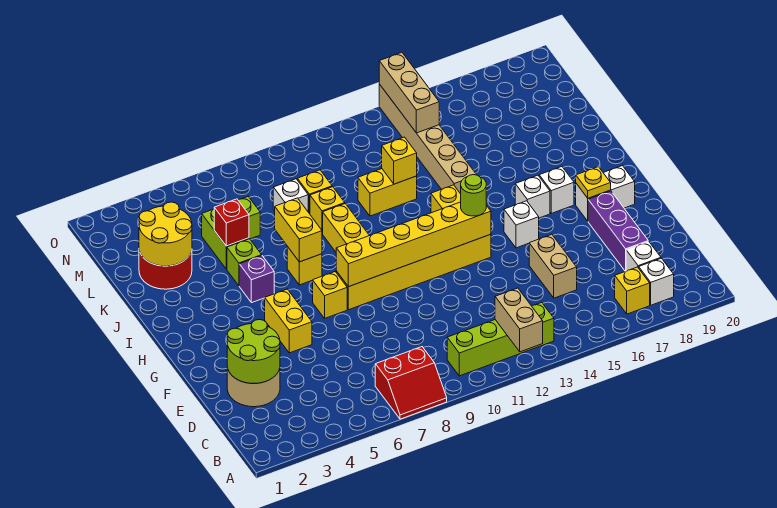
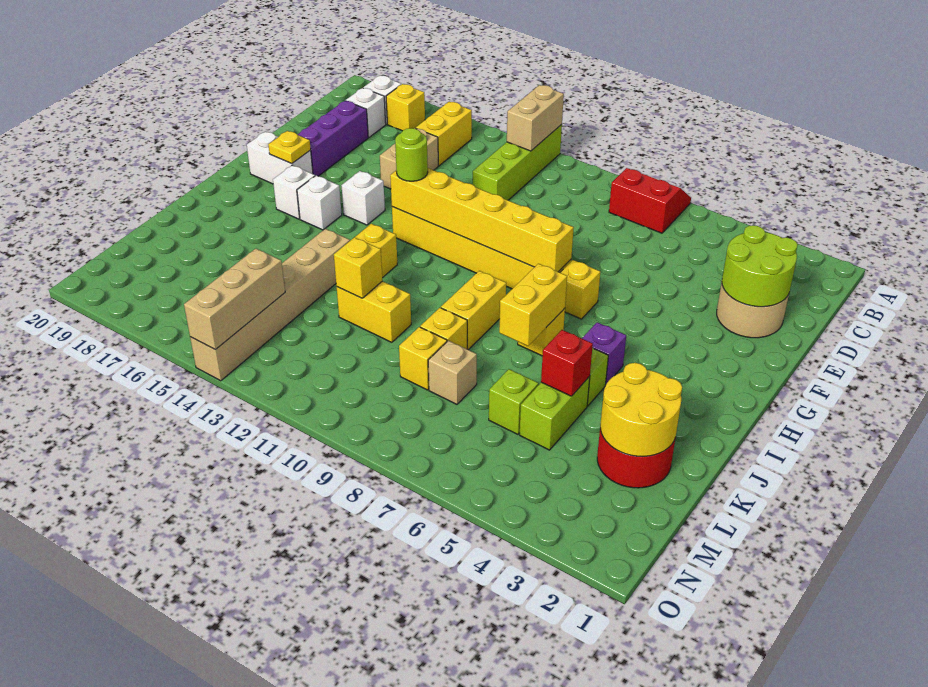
lime 1x4 brick [447,302,554,376] -> lime 1x4 brick turned to [473,124,562,200]
yellow 1x2 brick [265,289,312,353] -> yellow 1x2 brick moved to [416,102,472,166]
white 1x1 brick [273,179,308,211] -> tan 1x1 brick [428,341,477,404]

